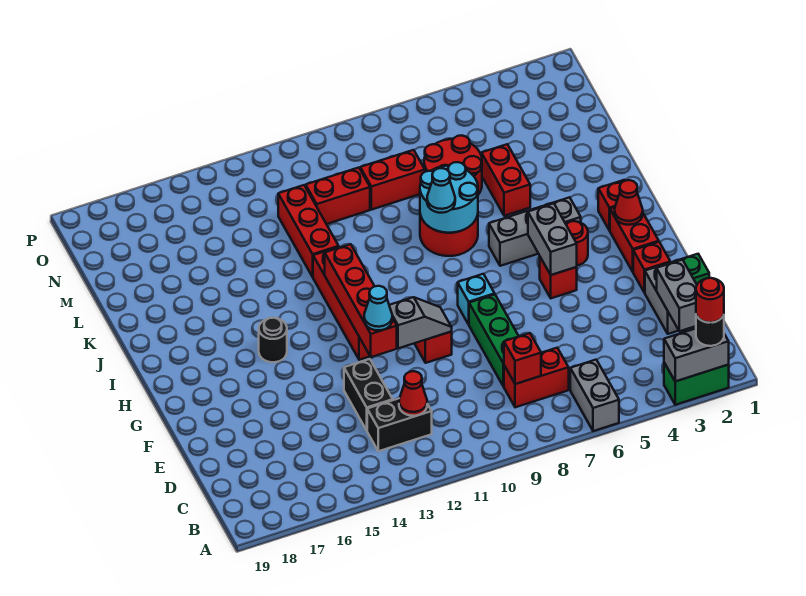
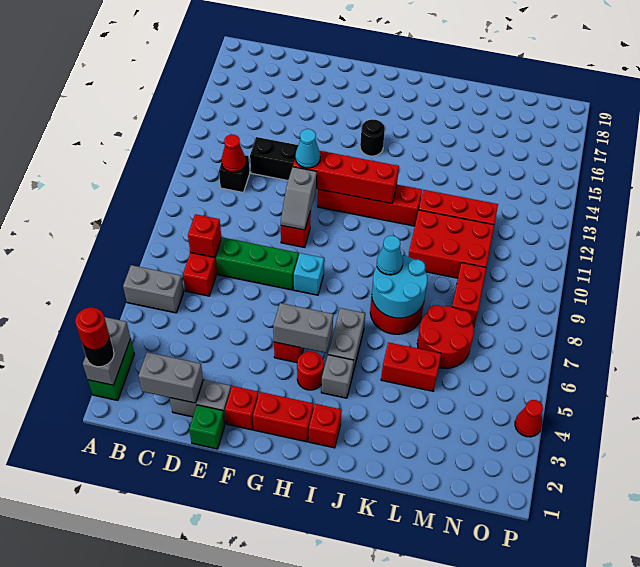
black 1x2 brick [367,399,432,451] -> black 1x1 brick [219,155,250,192]
red 1x1 cone [615,180,643,225] -> red 1x1 cone moved to [515,400,543,437]
red 1x2 brick [306,168,370,224] -> red 2x3 brick [408,210,494,278]

